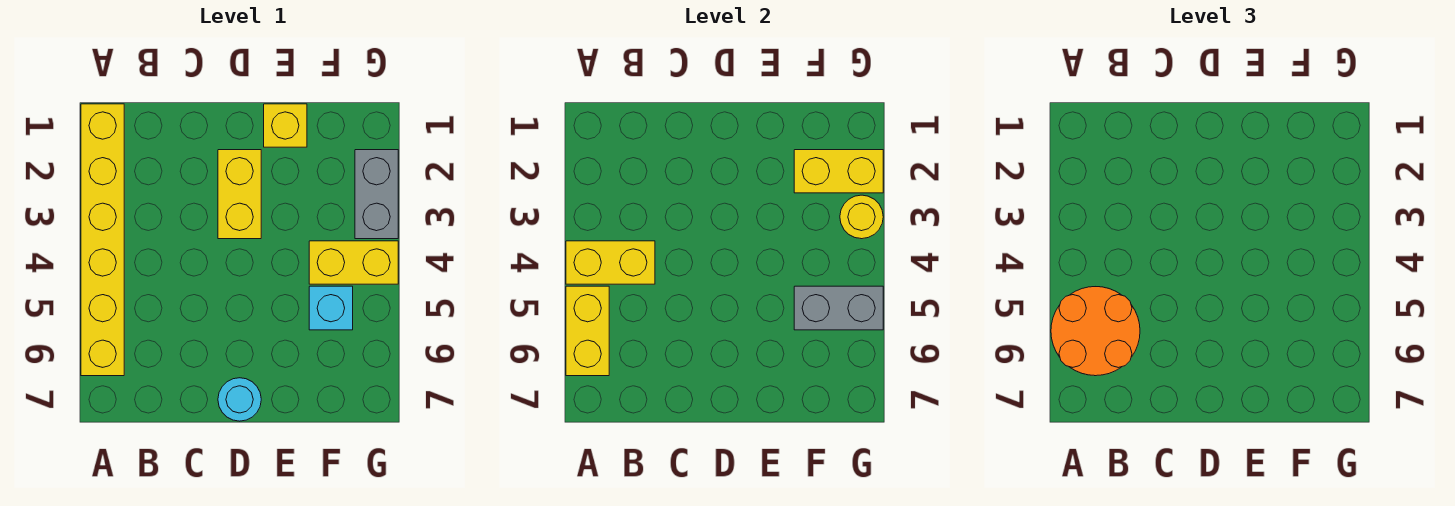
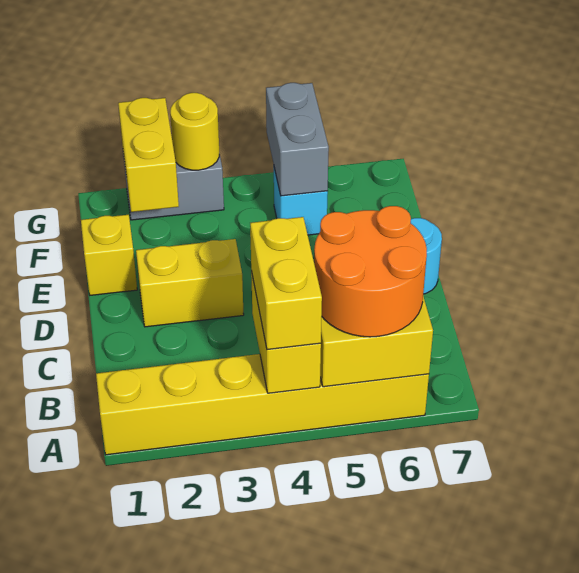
yellow 1x2 brick [309,241,398,284] -> yellow 1x2 brick moved to [250,217,322,350]

